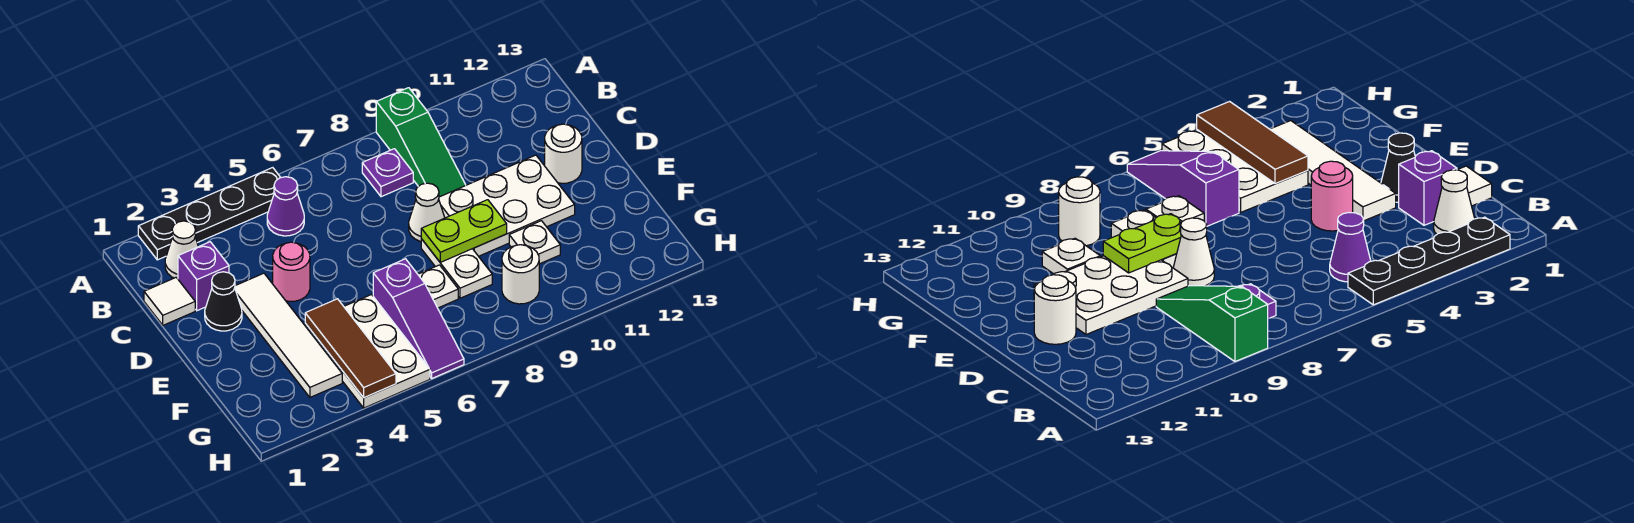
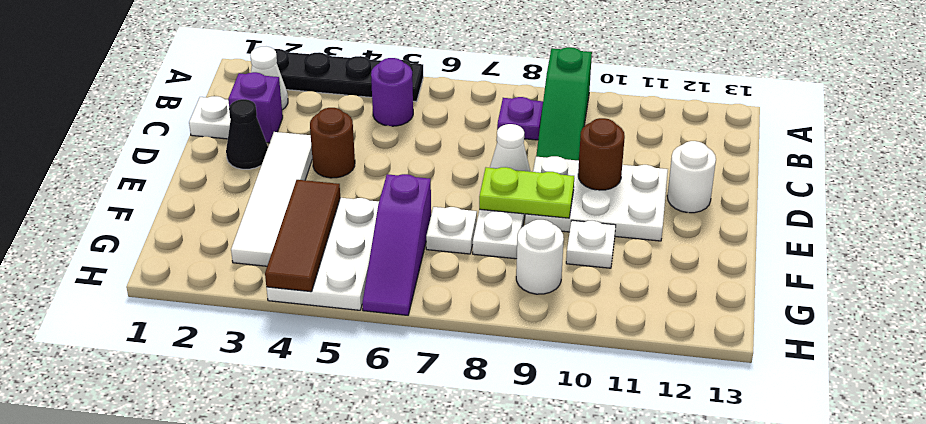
purple 1x1 cone [267,177,304,236] -> purple 1x1 round brick [371,58,413,126]
white 1x1 tile [144,278,195,325] -> white 1x1 plate [189,96,231,139]
pink 1x1 round brick [273,242,310,302] -> brown 1x1 round brick [310,108,355,178]
none -> brown 1x1 round brick [578,118,625,190]

